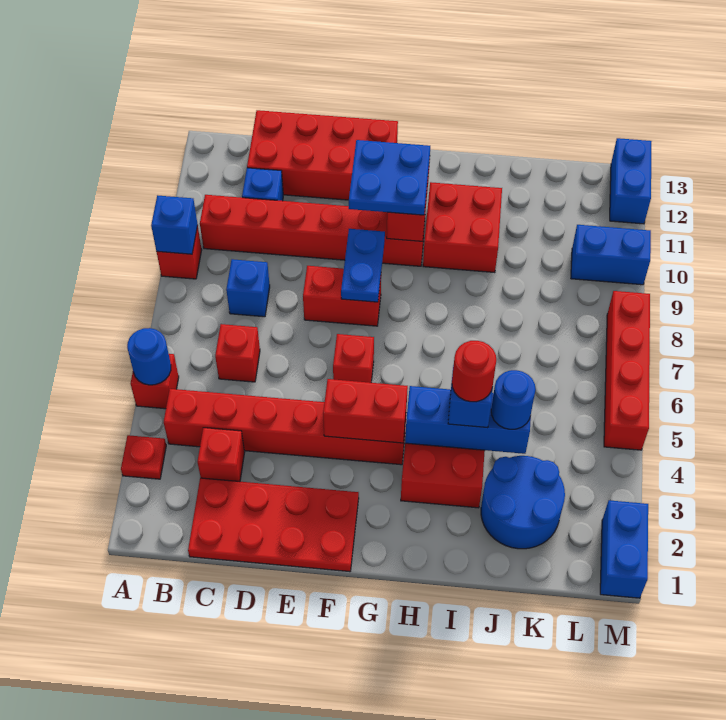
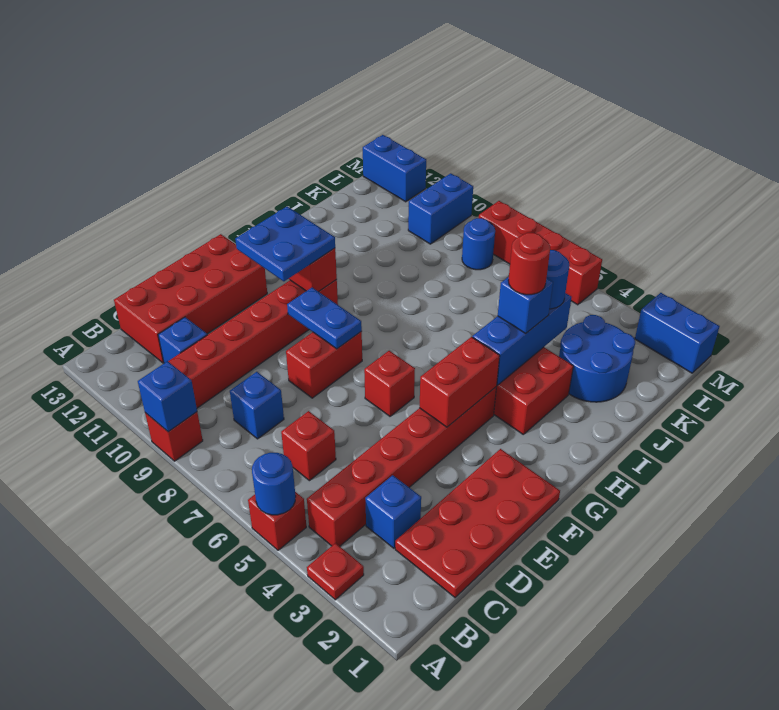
red 1x1 brick [197,428,245,482] -> blue 1x1 brick [365,475,421,548]
red 2x2 brick [423,182,502,273] -> none
none -> blue 1x1 round brick [462,218,495,270]

